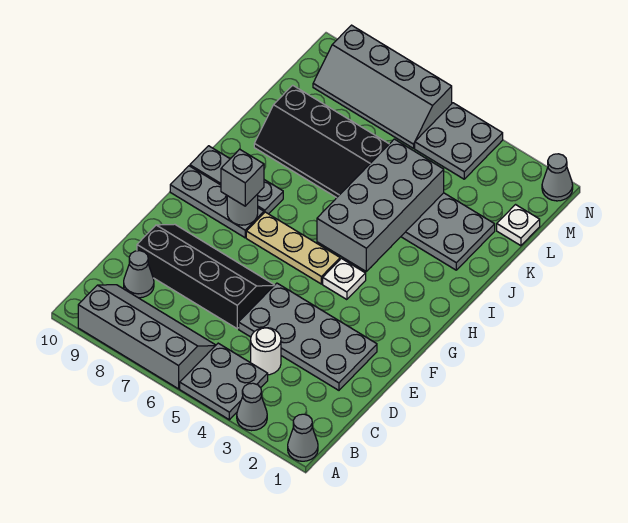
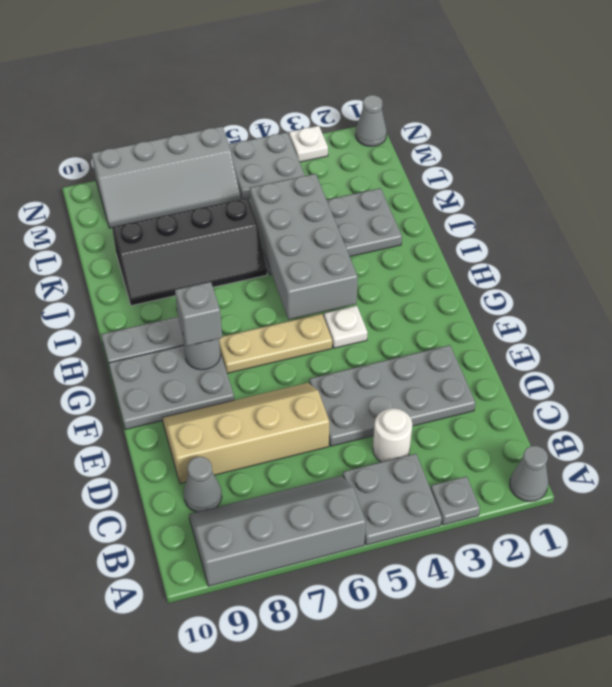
grey 1x1 cone [237,383,267,431] -> grey 1x1 plate [431,476,480,525]
black 2x4 slope [137,224,274,329] -> tan 2x4 slope [162,383,329,484]
grey 1x3 plate [170,166,264,238] -> grey 2x3 plate [108,346,234,430]
white 1x1 plate [497,205,540,246] -> white 1x1 plate moved to [289,126,328,162]

